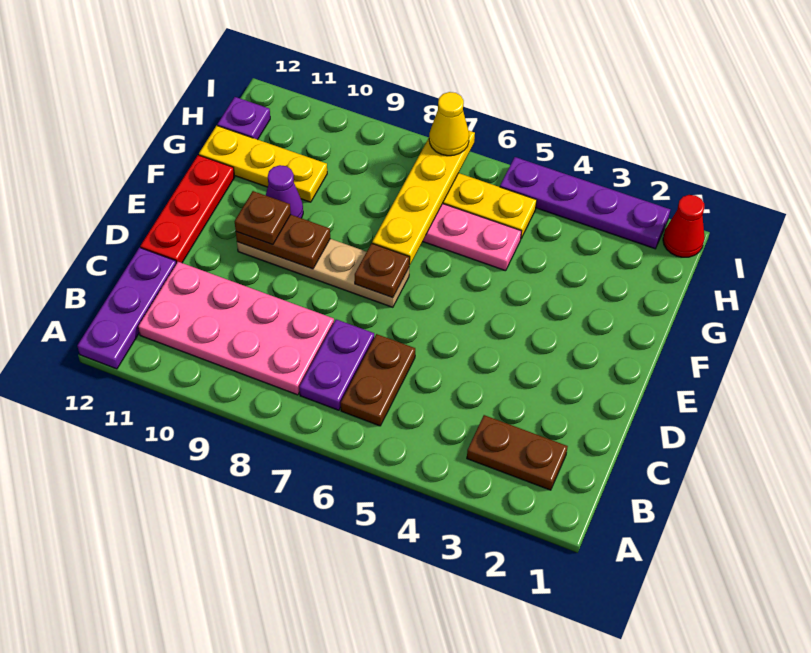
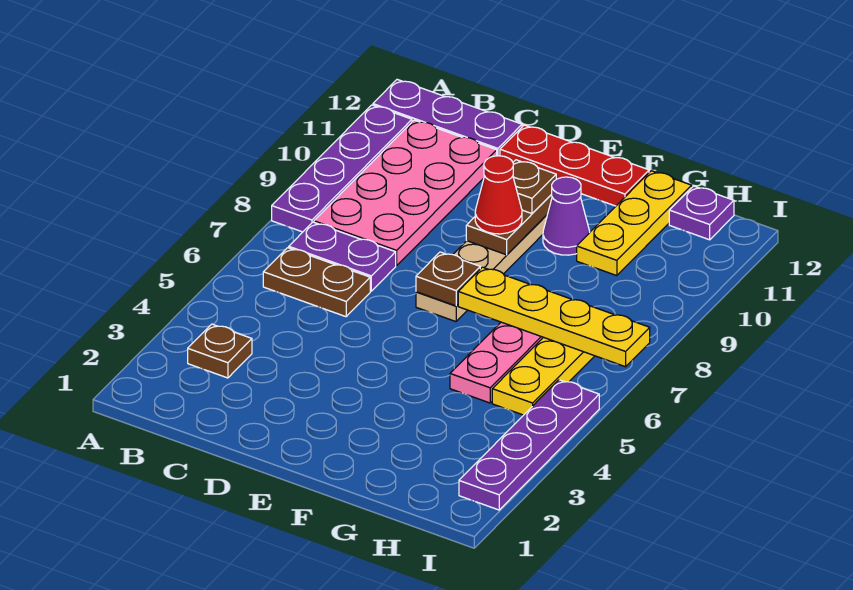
none -> purple 1x4 plate [272,105,412,232]
brown 1x2 plate [467,415,568,490] -> brown 1x1 plate [188,324,252,378]
red 1x1 cone [663,195,705,257] -> red 1x1 cone moved to [475,156,522,234]
yellow 1x1 cone [429,92,469,156] -> none

